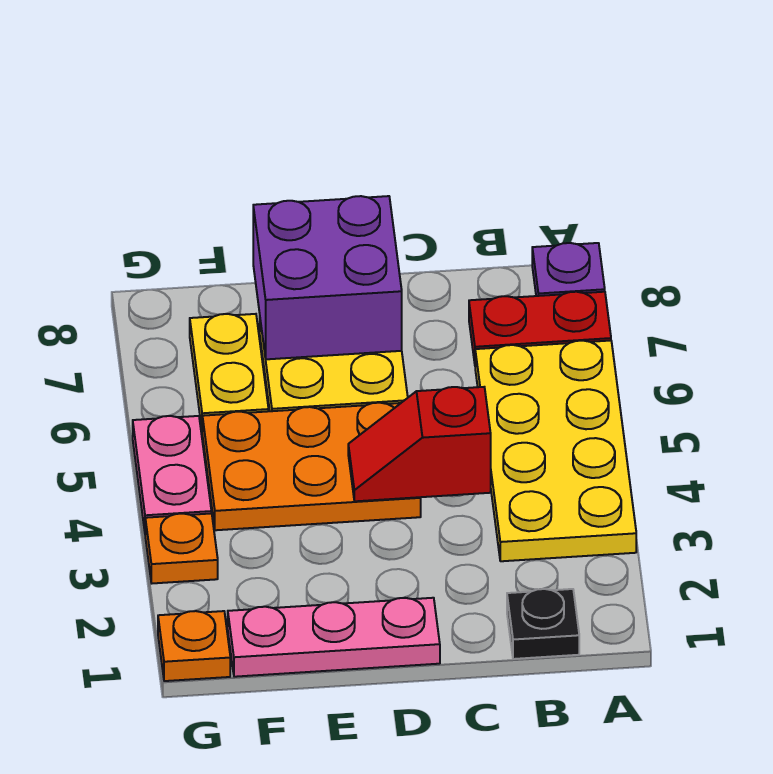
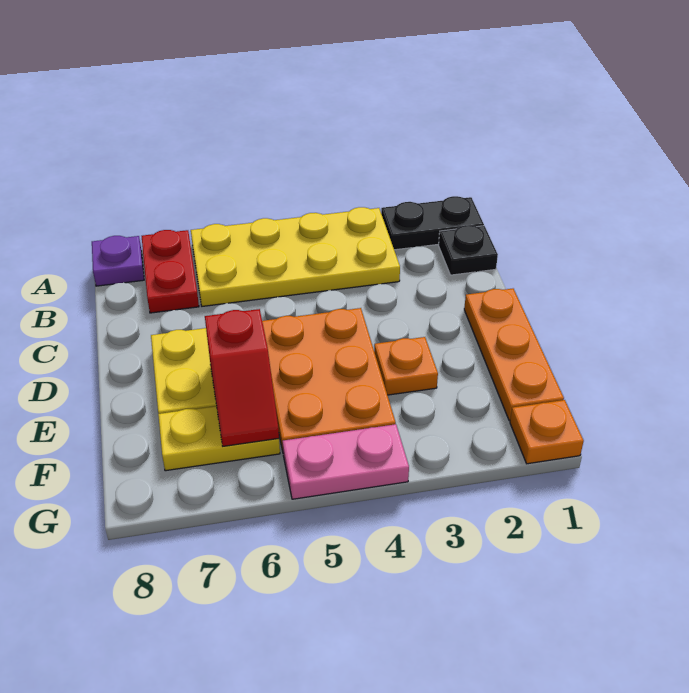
none -> black 1x2 plate [381,196,484,250]
red 1x2 slope [348,387,491,501] -> red 1x2 slope moved to [205,309,279,446]
pink 1x3 plate [228,598,440,677] -> orange 1x3 plate [464,289,564,421]
purple 2x2 brick [253,196,402,359] -> none
orange 1x1 plate [145,513,218,583] -> orange 1x1 plate moved to [374,337,438,395]

